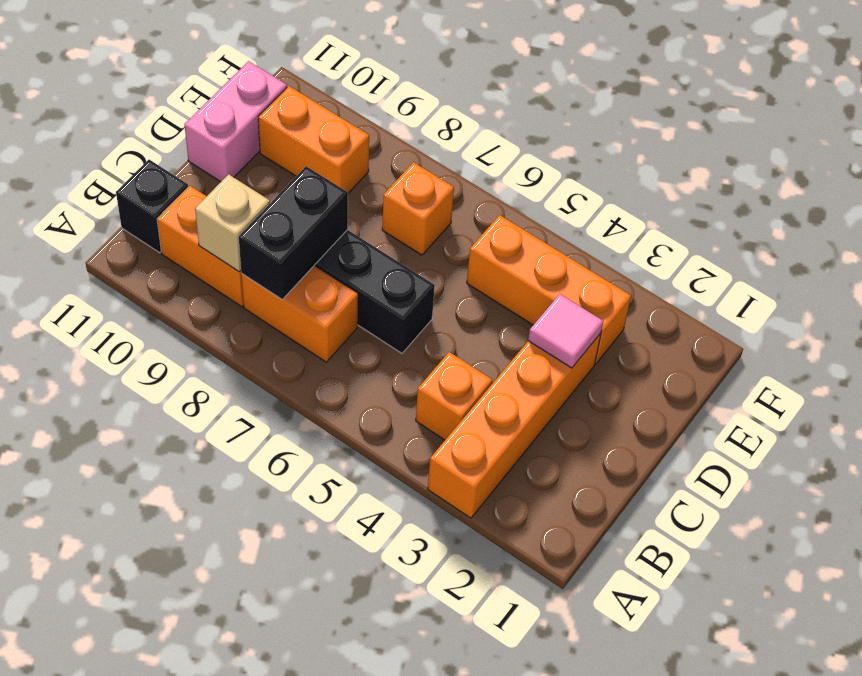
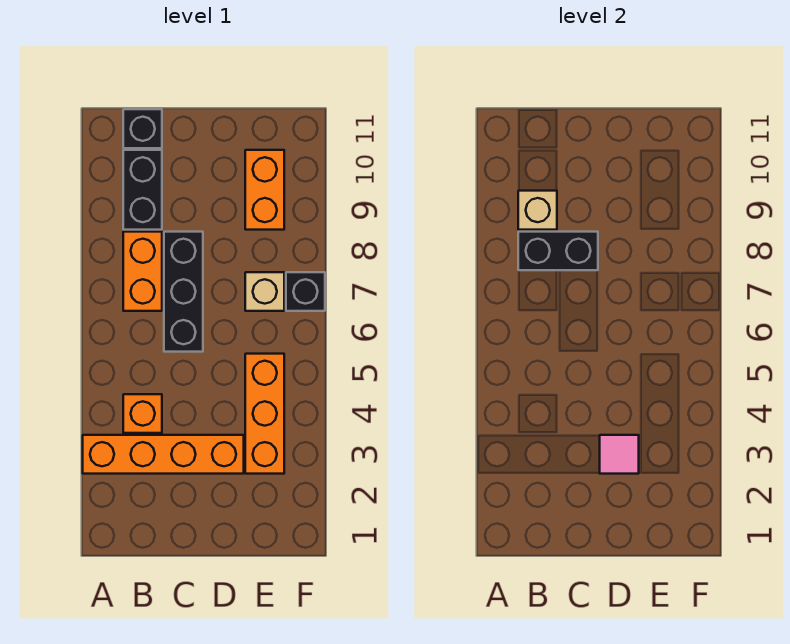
orange 1x2 brick [157,186,244,307] -> black 1x2 brick [123,150,162,230]
pink 1x2 brick [185,61,287,182] -> none
orange 1x1 brick [382,162,454,255] -> tan 1x1 brick [245,272,284,311]
none -> black 1x1 brick [286,272,325,311]

